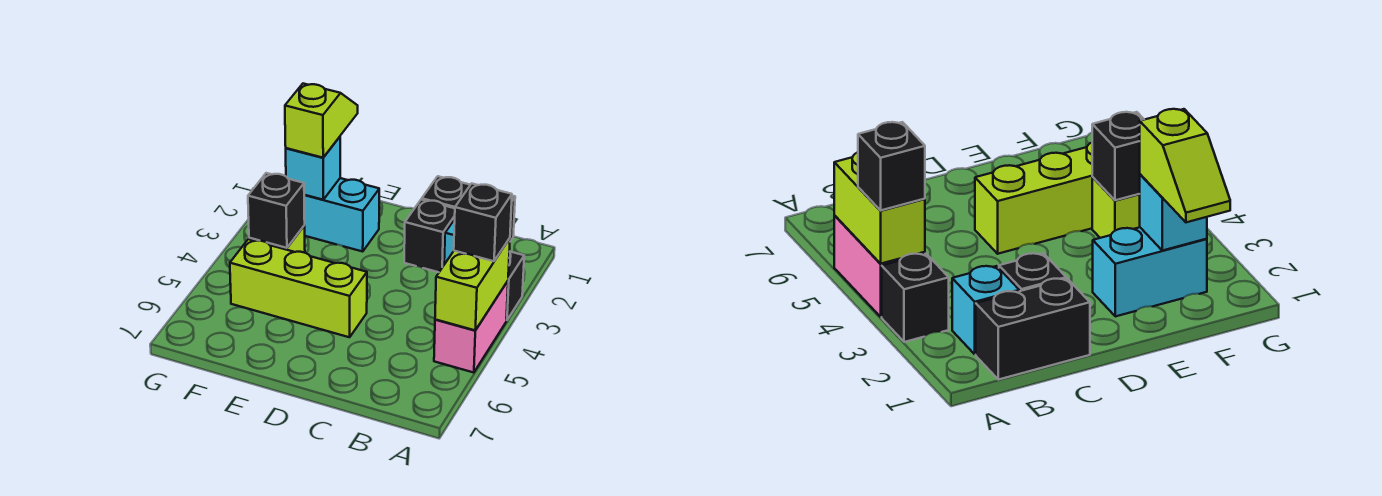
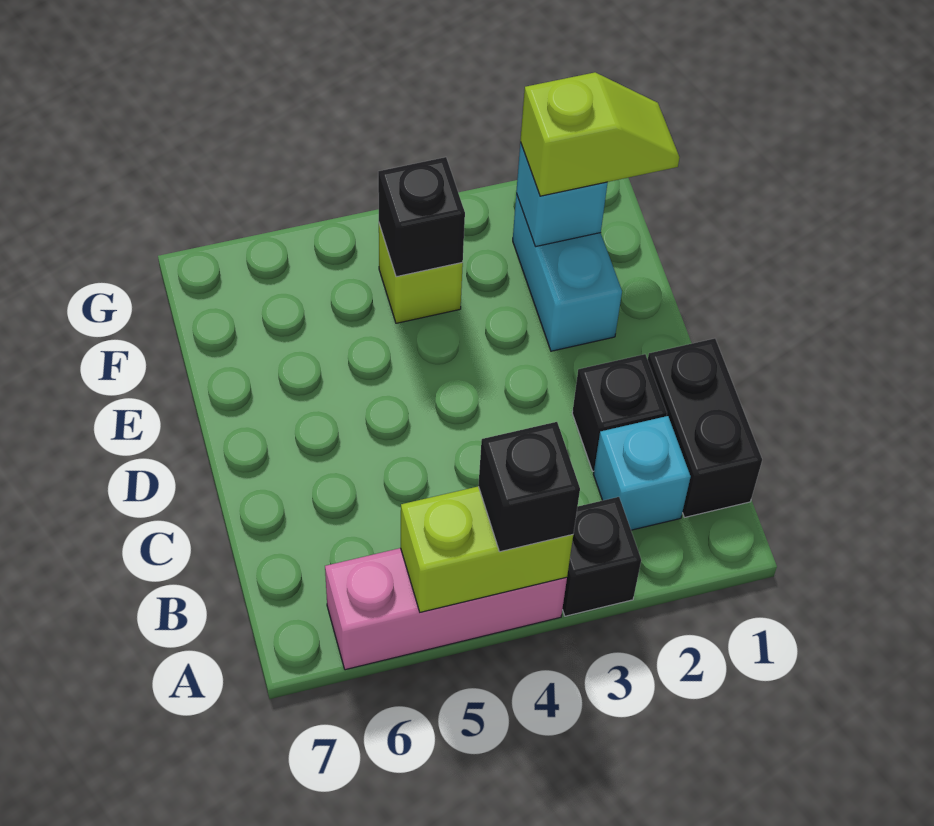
pink 1x2 brick [434,281,508,373] -> pink 1x3 brick [325,548,567,670]
lime 1x3 brick [230,239,367,337] -> none

